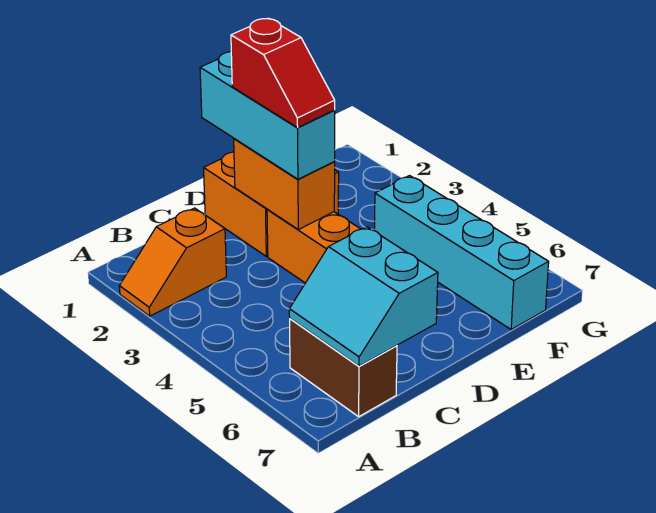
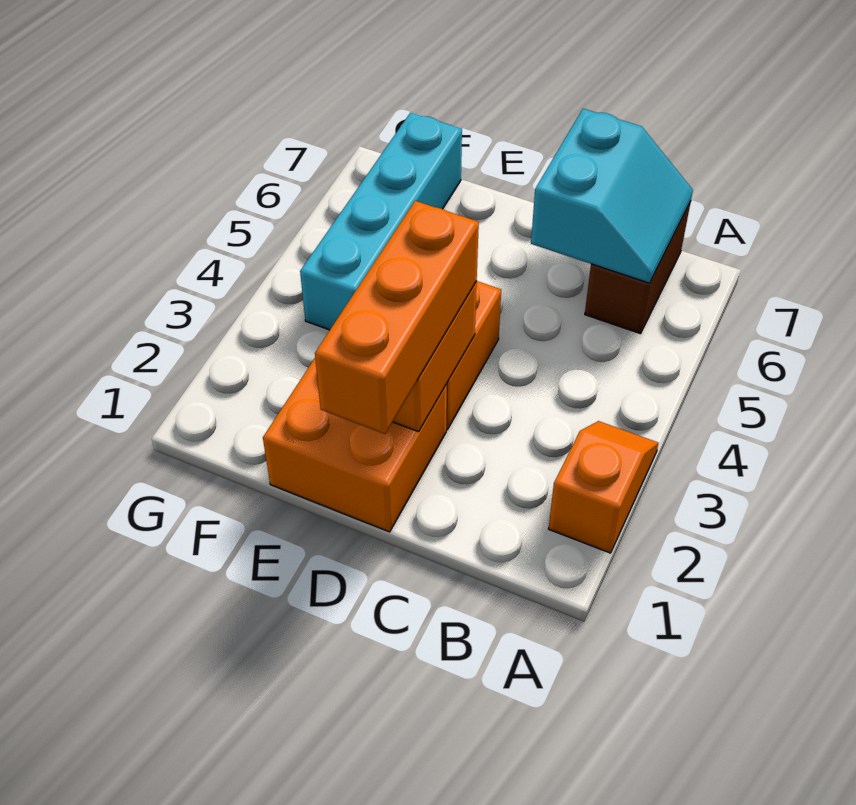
orange 1x2 slope [119,208,226,316] -> orange 1x2 slope turned to [549,421,659,553]
cyan 1x3 brick [200,52,335,179] -> orange 1x3 brick [315,201,479,434]
red 1x2 slope [231,18,335,128] -> none

